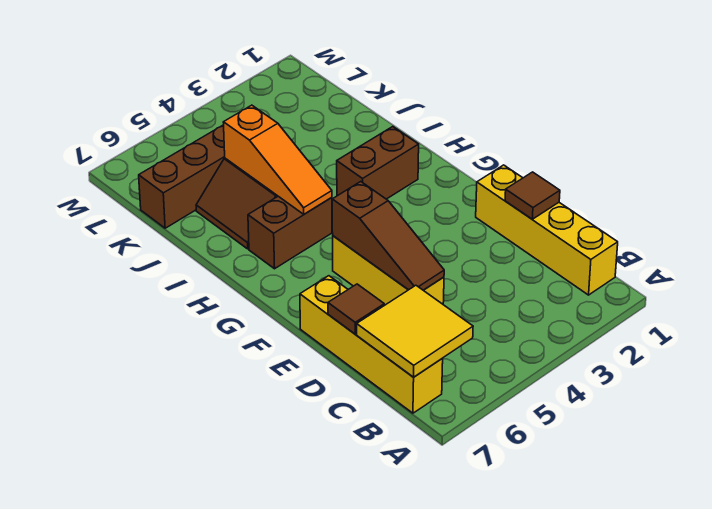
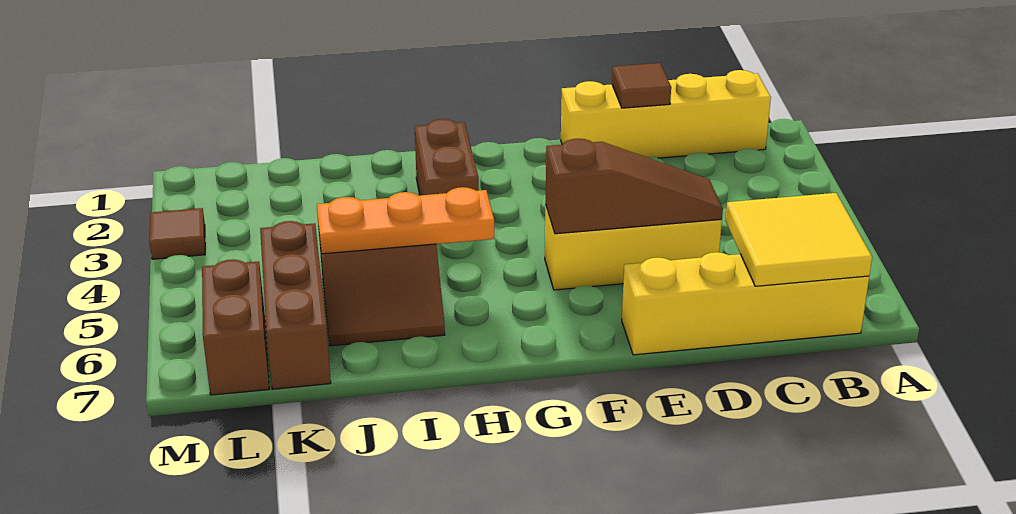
brown 1x1 tile [328,284,384,334] -> brown 1x1 tile moved to [149,208,205,259]
brown 1x2 brick [248,196,332,269] -> brown 1x2 brick moved to [202,260,269,395]
orange 1x3 slope [223,105,332,214] -> orange 1x3 plate [317,187,494,254]

